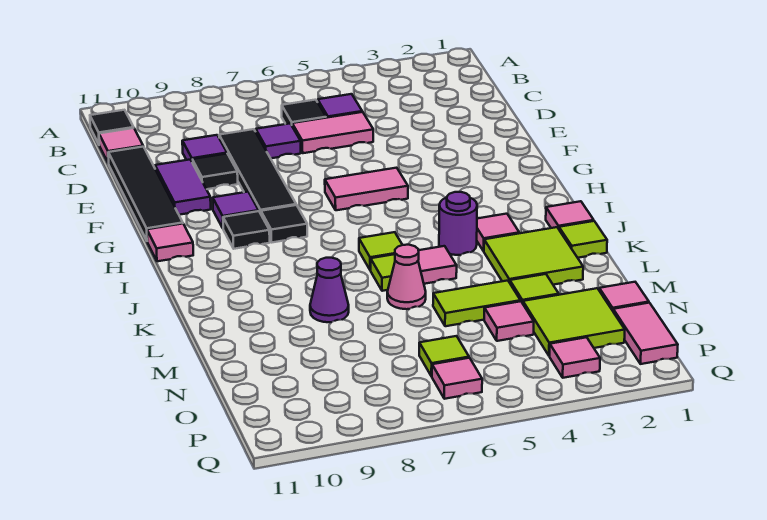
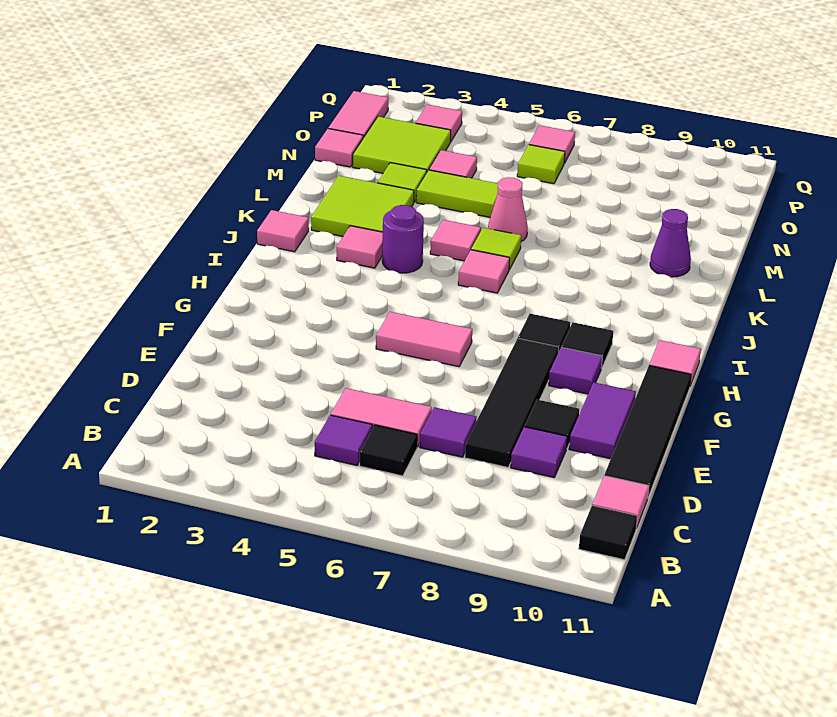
lime 1x1 tile [359,232,402,270] -> pink 1x1 tile [458,250,510,293]
lime 1x1 tile [559,221,607,258] -> none
purple 1x1 cone [310,258,349,322] -> purple 1x1 cone moved to [650,209,691,277]

